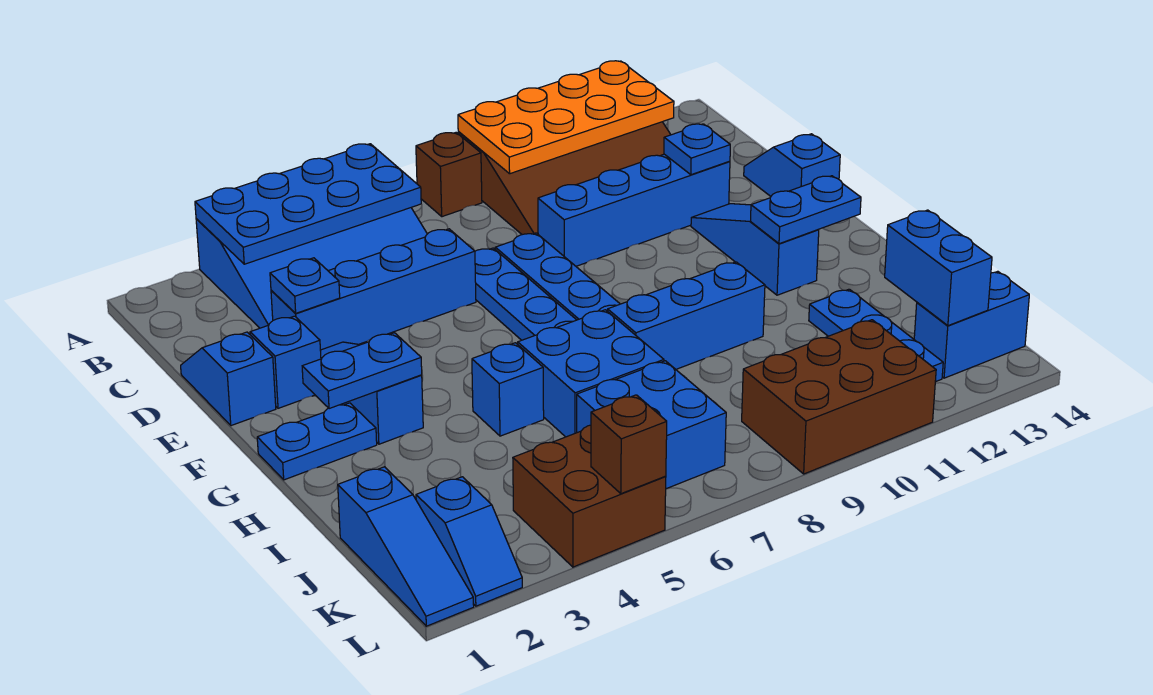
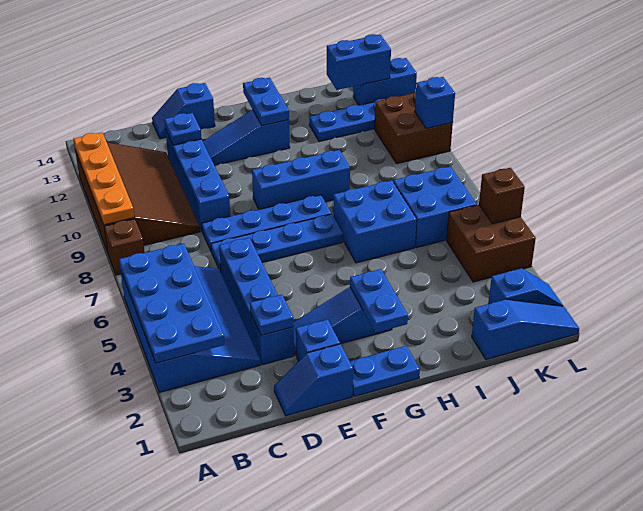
orange 2x4 plate [458,61,674,174] -> orange 1x4 plate [73,132,134,225]
blue 1x2 plate [257,403,377,480] -> blue 1x2 plate turned to [350,346,420,397]
blue 1x1 brick [472,343,544,436] -> blue 1x1 brick moved to [415,77,455,128]
blue 1x3 brick [608,262,765,369] -> blue 1x3 brick turned to [252,150,350,209]
brown 2x3 brick [742,320,936,474] -> brown 2x2 brick [375,92,453,164]
blue 1x2 brick [914,271,1029,378] -> blue 1x2 brick turned to [353,58,417,105]

